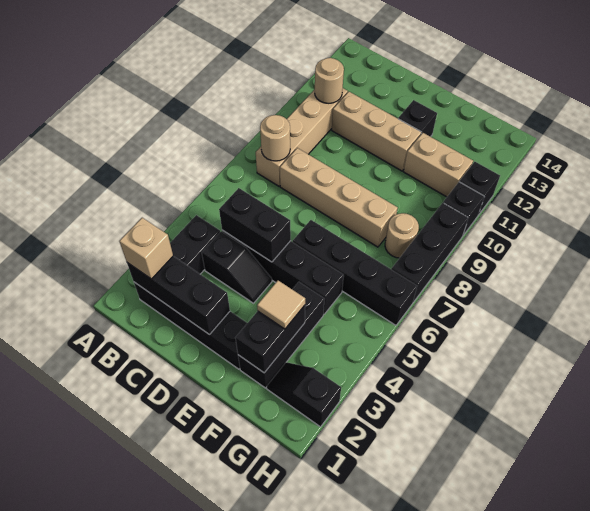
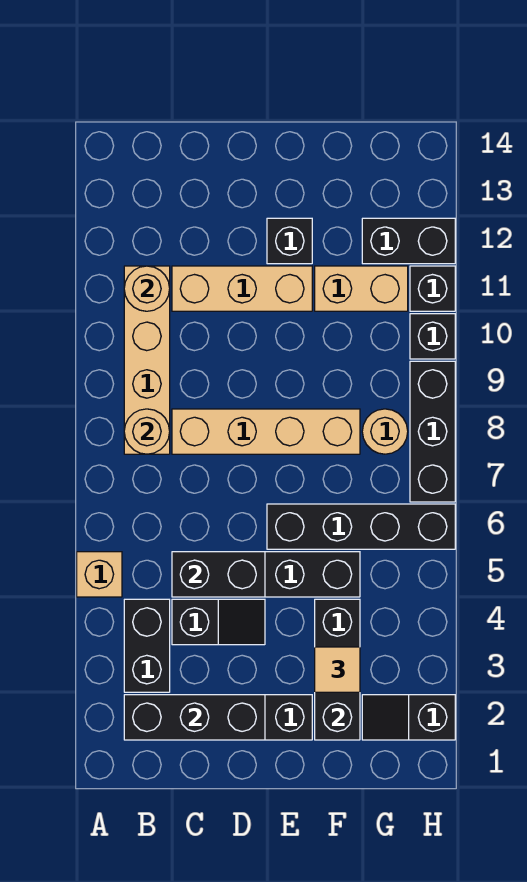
tan 1x1 brick [119,218,173,279] -> tan 1x1 brick moved to [77,552,122,597]
none -> black 1x2 brick [362,218,455,264]

